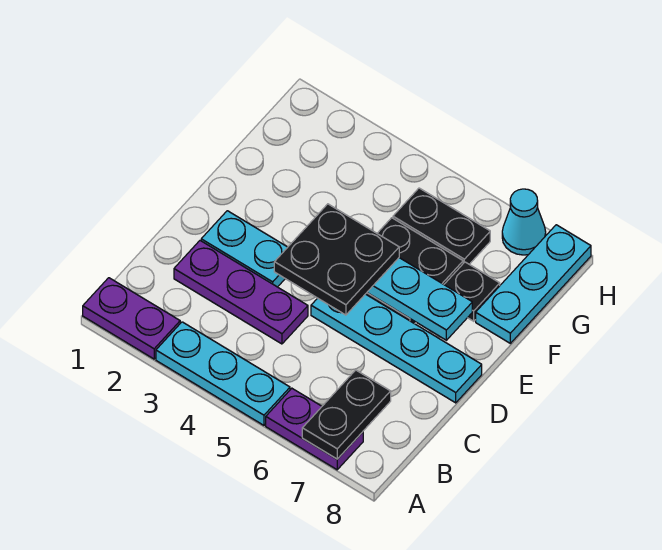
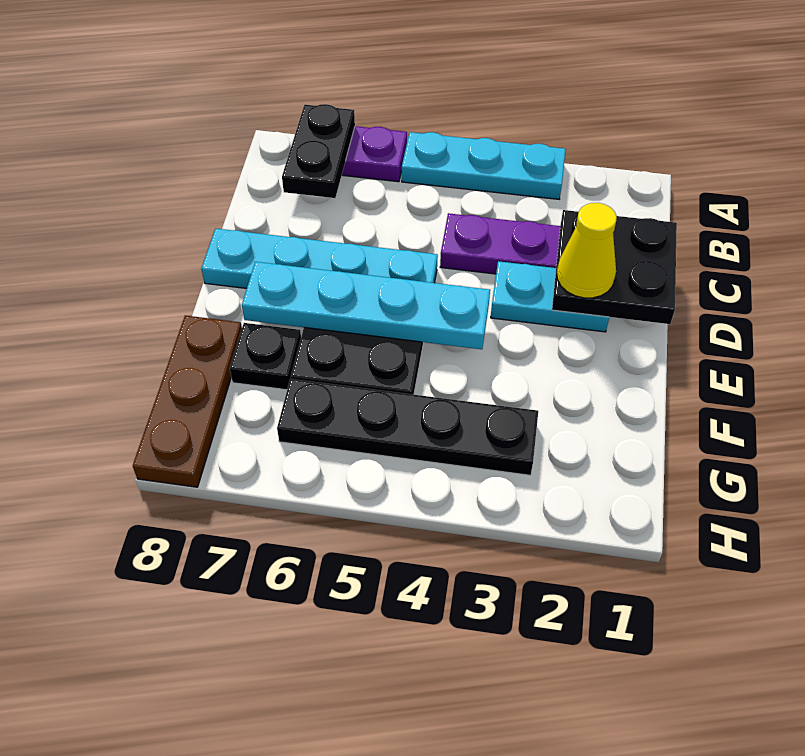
purple 1x2 plate [83,278,180,359] -> none
none -> yellow 1x1 cone [557,203,617,298]
black 2x2 plate [274,204,399,315] -> black 2x2 plate moved to [552,210,677,324]
cyan 1x3 plate [476,225,591,343] -> brown 1x3 plate [133,316,242,487]
black 1x2 plate [393,188,490,264] -> black 1x4 plate [277,379,538,475]
cyan 1x1 cone [502,189,546,255] -> none

